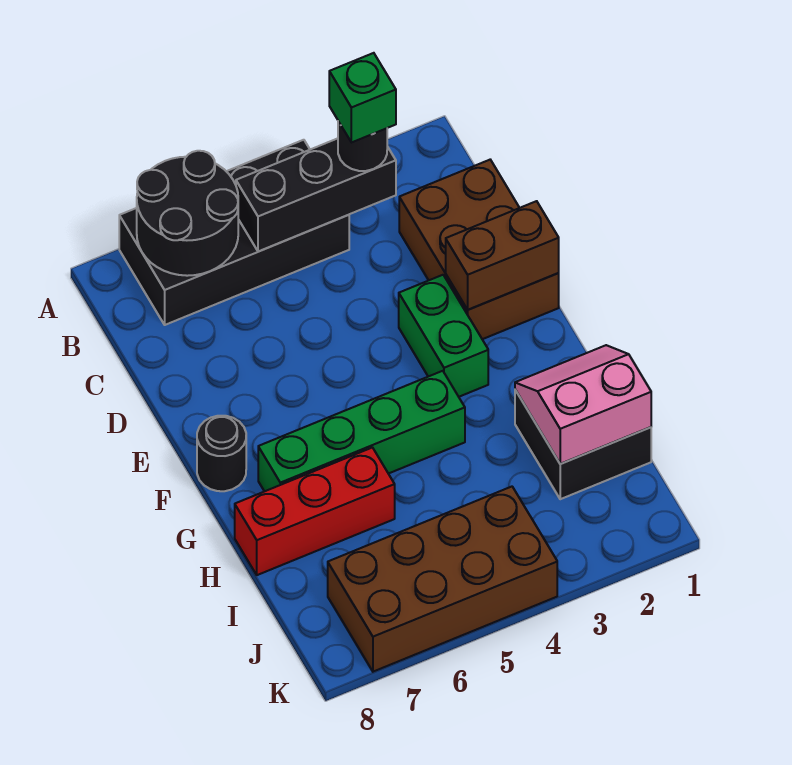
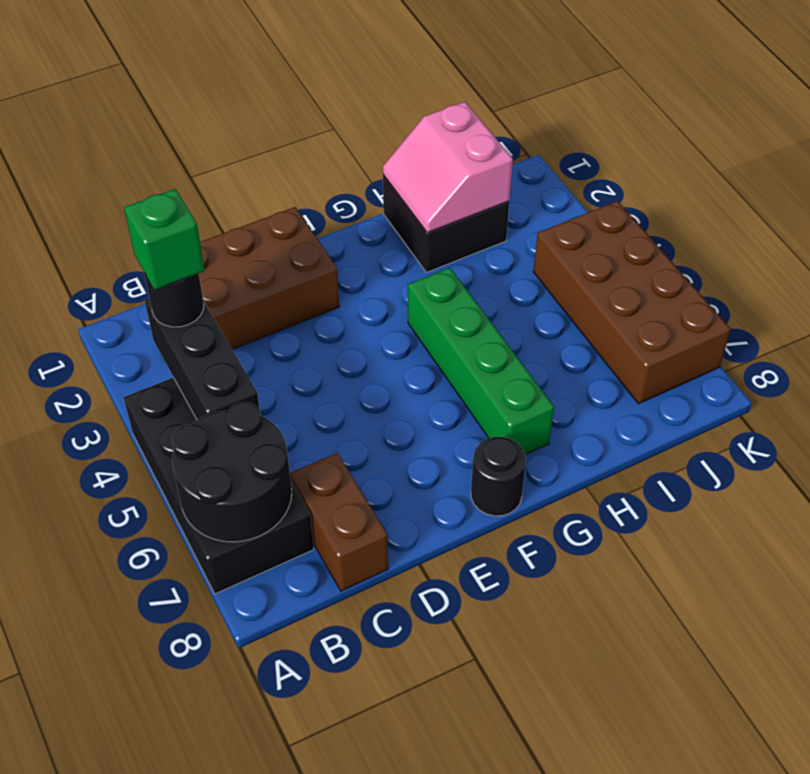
brown 1x2 brick [446,201,559,310] -> brown 1x2 brick moved to [290,453,388,591]
green 1x2 brick [399,275,488,397] -> none
red 1x3 brick [235,448,395,575] -> none

